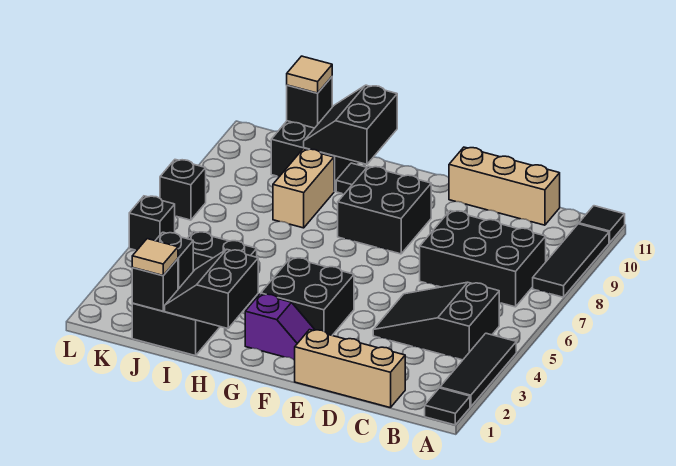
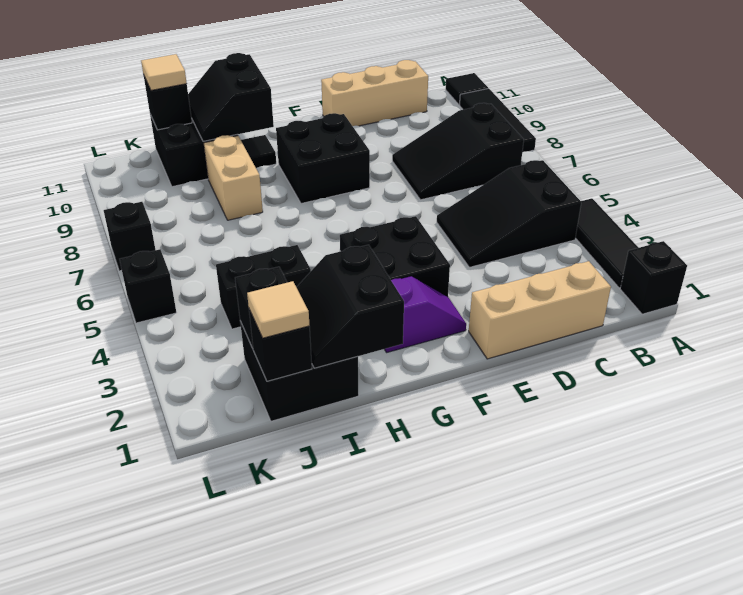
black 1x1 tile [425,388,470,425] -> black 1x1 brick [620,241,687,314]
black 2x3 brick [420,211,546,307] -> black 2x3 slope [392,103,524,200]

